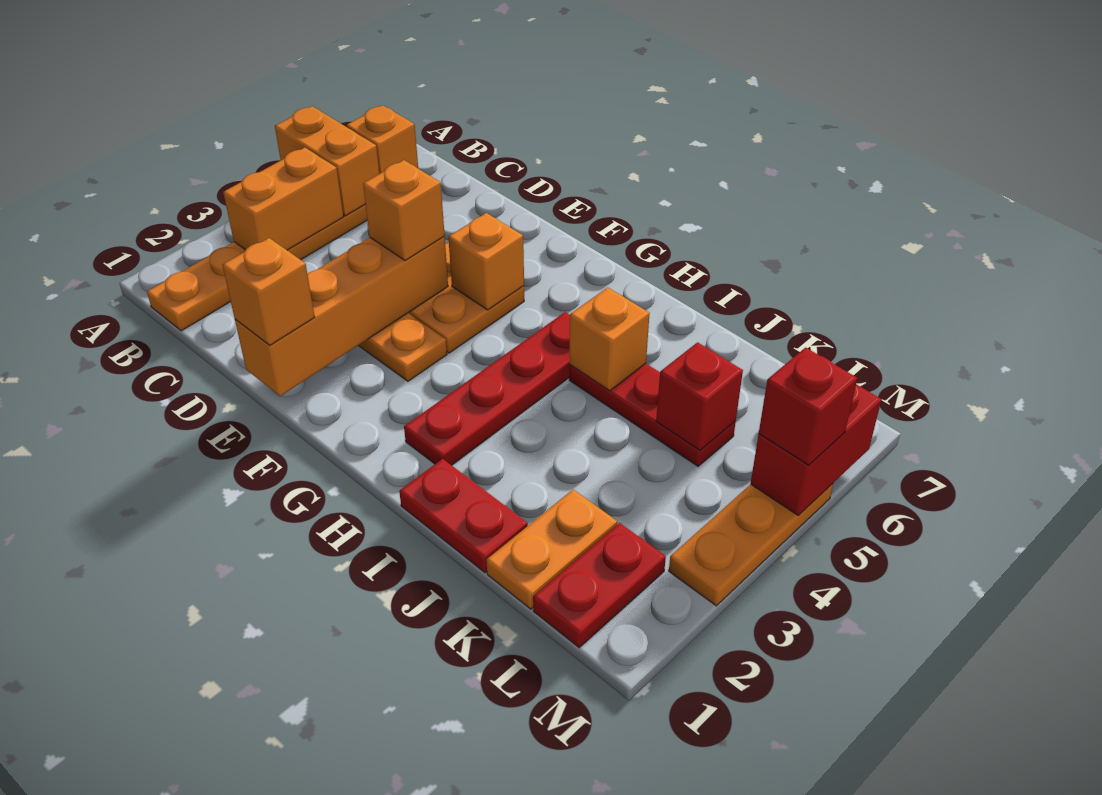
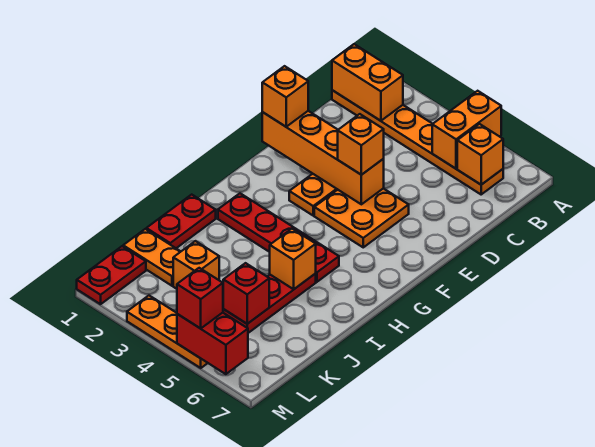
orange 1x2 brick [223,148,343,250] -> orange 1x2 brick moved to [332,44,403,121]
orange 1x1 brick [448,213,524,310] -> orange 1x1 brick moved to [173,241,219,289]
red 1x2 plate [533,523,666,648] -> red 1x2 plate turned to [77,246,146,304]

